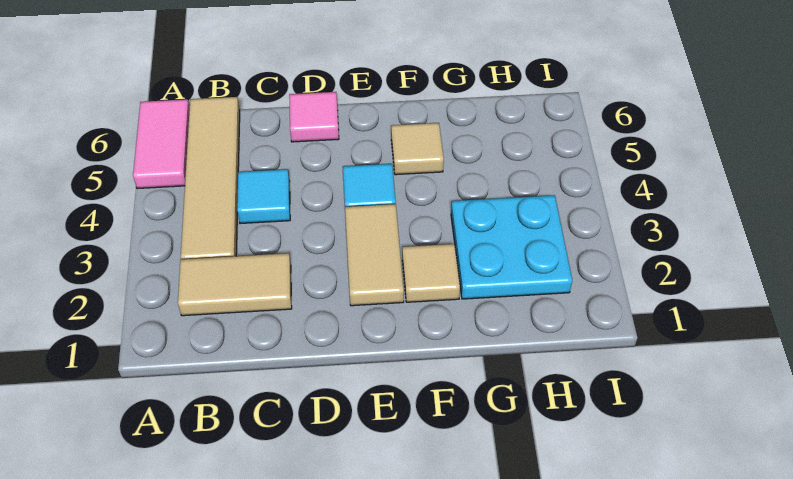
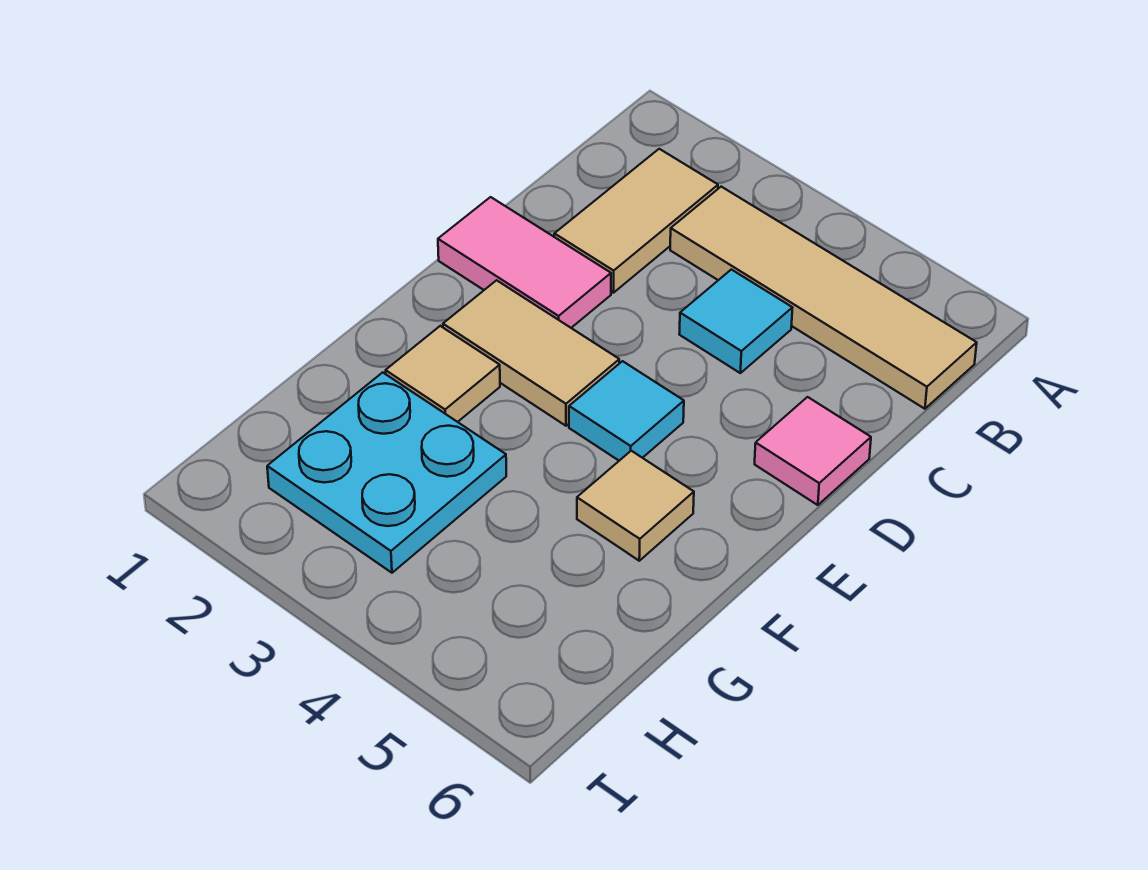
pink 1x2 tile [133,99,190,189] -> pink 1x2 tile moved to [438,197,611,328]

